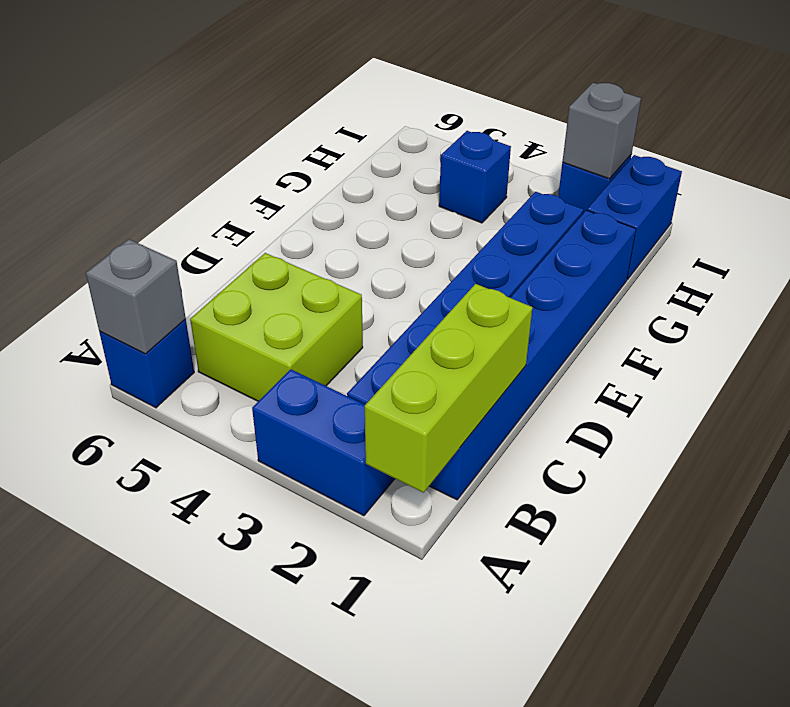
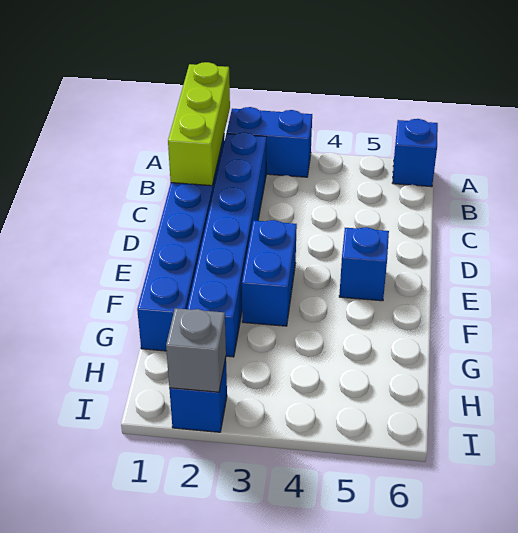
grey 1x1 brick [86,239,186,354] -> none
lime 2x2 brick [190,253,363,401] -> none
blue 1x2 brick [587,155,682,279] -> blue 1x2 brick moved to [242,220,297,326]
blue 1x1 brick [439,131,511,223] -> blue 1x1 brick moved to [339,227,389,301]

